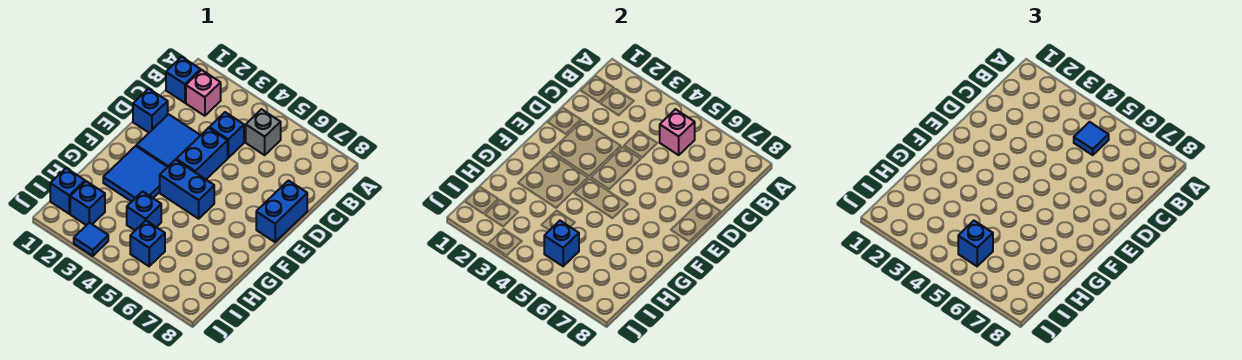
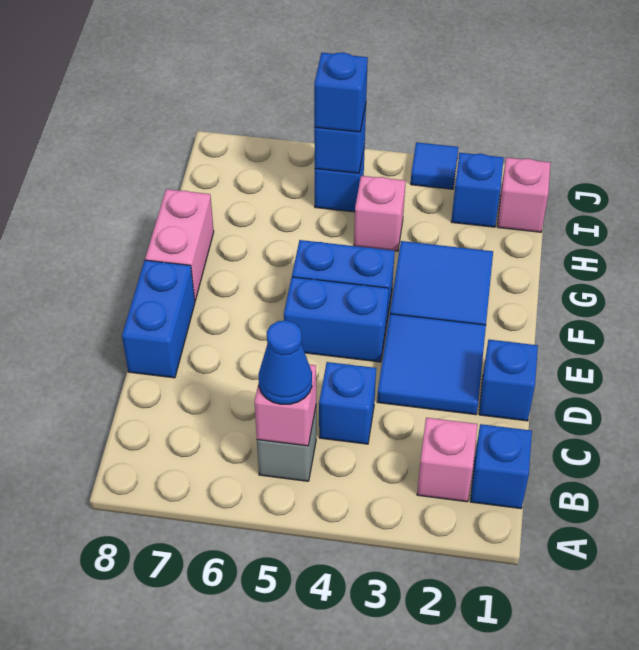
blue 1x1 tile [1074,122,1109,155] -> blue 1x1 cone [259,320,312,404]
blue 1x2 brick [176,128,228,179] -> blue 1x2 brick turned to [284,277,389,362]
none -> pink 1x2 brick [145,189,214,301]
blue 1x1 brick [127,192,161,230] -> pink 1x1 brick [354,176,406,251]
blue 1x1 brick [50,168,85,214] -> pink 1x1 brick [497,158,551,232]

